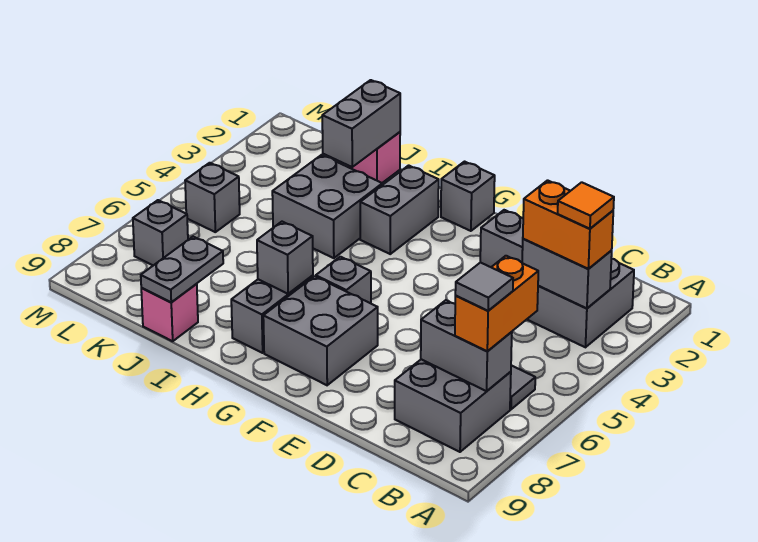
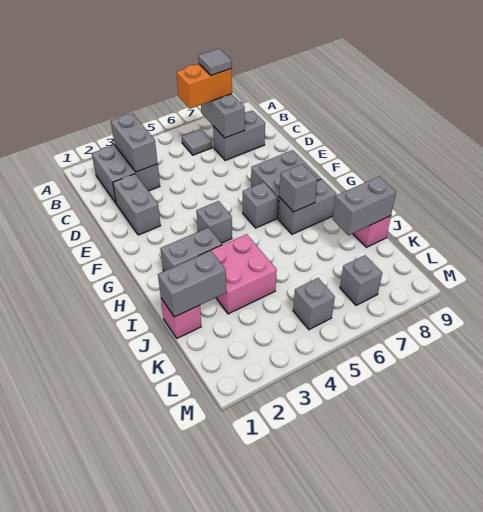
orange 1x2 brick [523,180,613,269] -> none
orange 1x1 tile [558,182,614,229] -> none
grey 2x2 brick [395,359,511,452] -> grey 1x2 brick [213,111,265,160]
grey 1x1 brick [441,162,495,231] -> grey 1x1 brick moved to [196,201,232,243]
grey 2x2 brick [272,155,382,258] -> pink 2x2 brick [199,234,277,314]
grey 1x2 plate [141,237,223,302] -> grey 1x2 brick [333,176,396,235]

